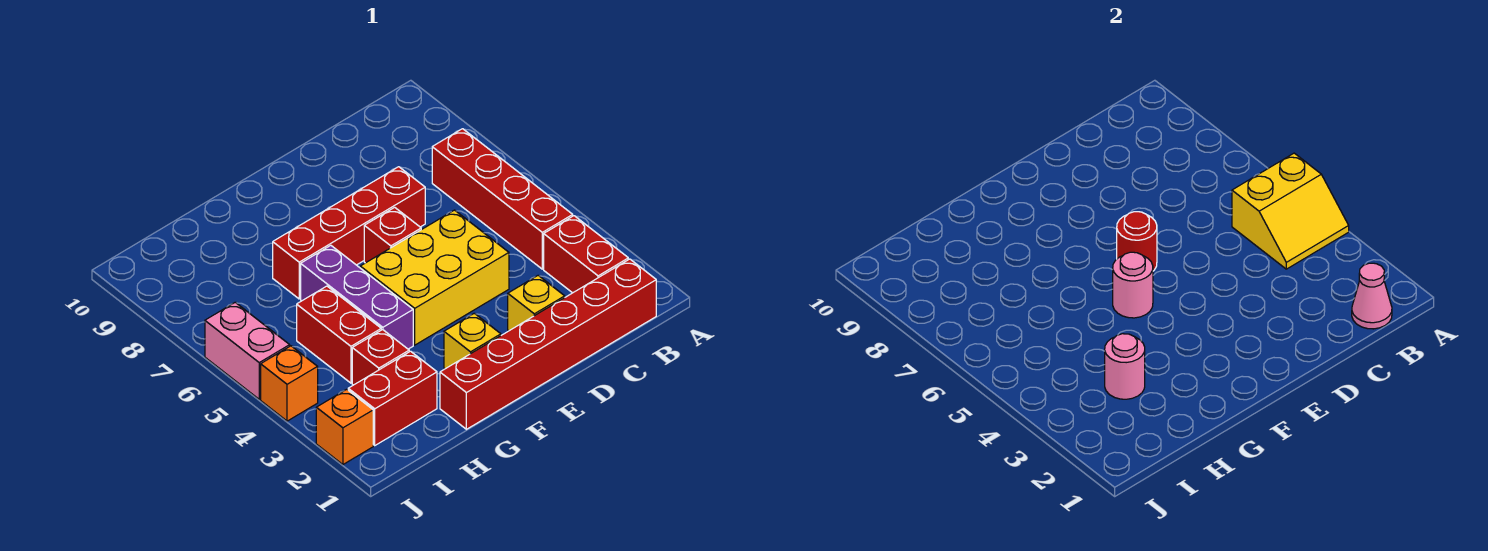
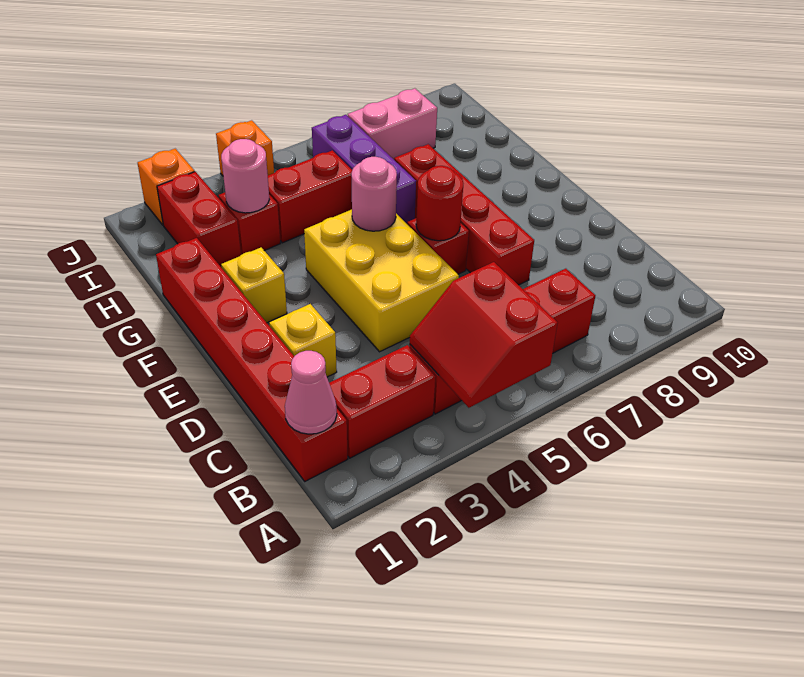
yellow 2x2 slope [1232,153,1349,269] -> red 2x2 slope [410,262,558,408]
purple 1x3 brick [301,246,413,349] -> purple 1x3 brick turned to [312,115,416,224]
pink 1x2 brick [205,302,290,399] -> pink 1x2 brick moved to [348,88,437,159]

